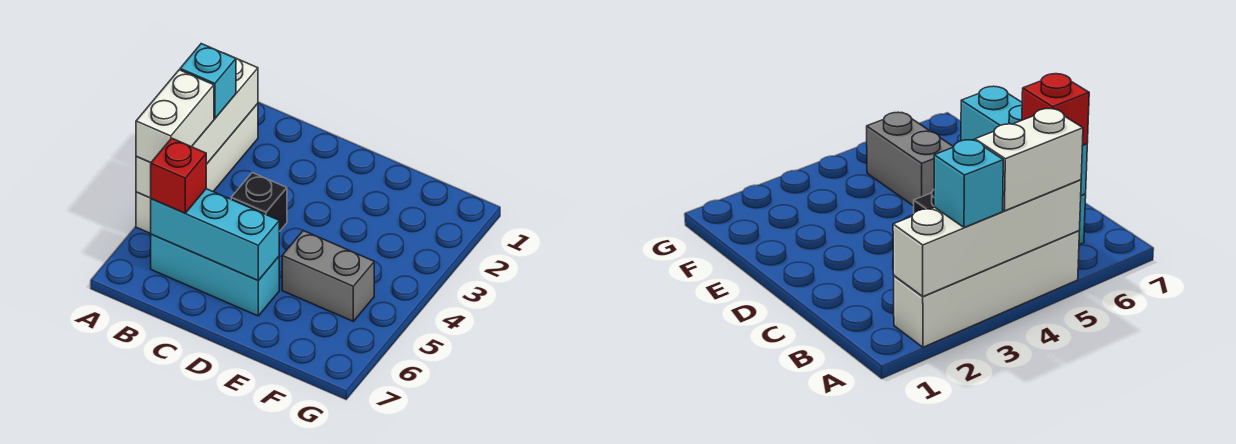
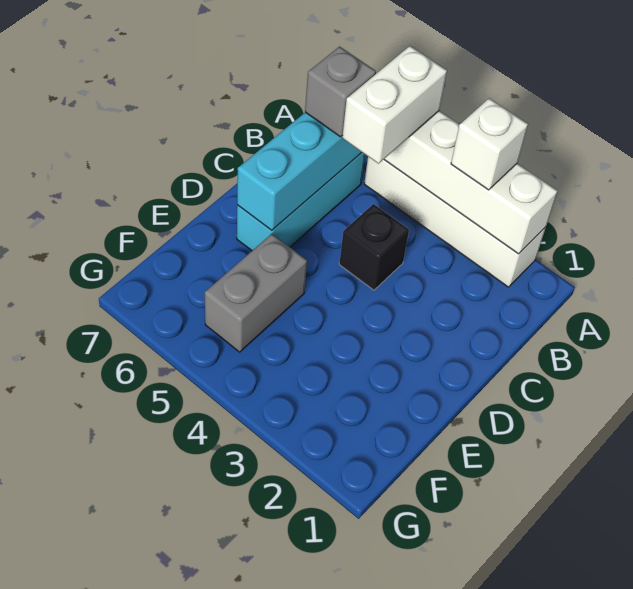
cyan 1x1 brick [180,44,236,119] -> white 1x1 brick [451,98,528,190]
white 1x2 brick [136,70,214,163] -> white 1x2 brick turned to [342,46,447,164]
red 1x1 brick [151,138,206,213] -> grey 1x1 brick [305,47,376,137]

